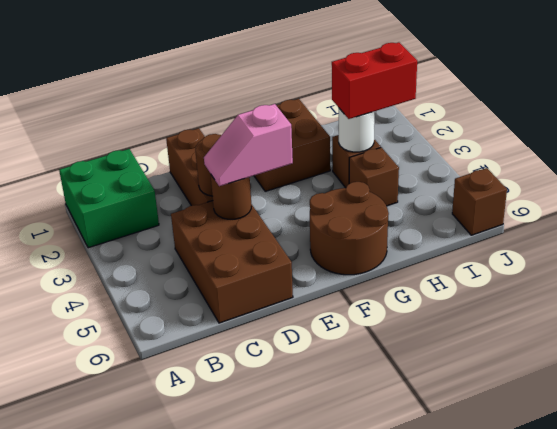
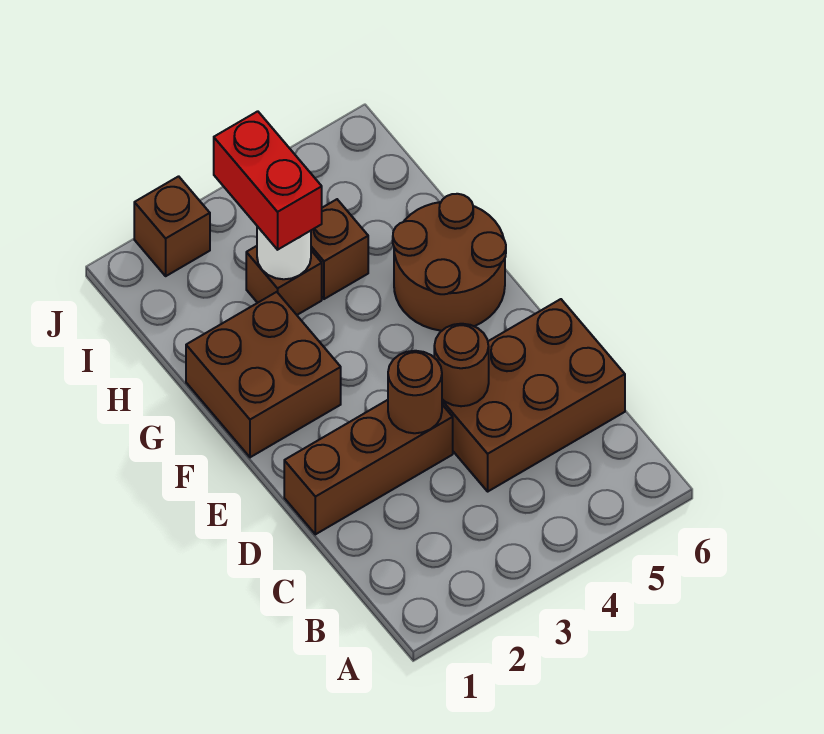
green 2x2 brick [59,149,159,248] -> none
pink 1x2 slope [204,104,293,186] -> none
brown 1x1 brick [452,168,507,235] -> brown 1x1 brick moved to [134,176,210,276]

